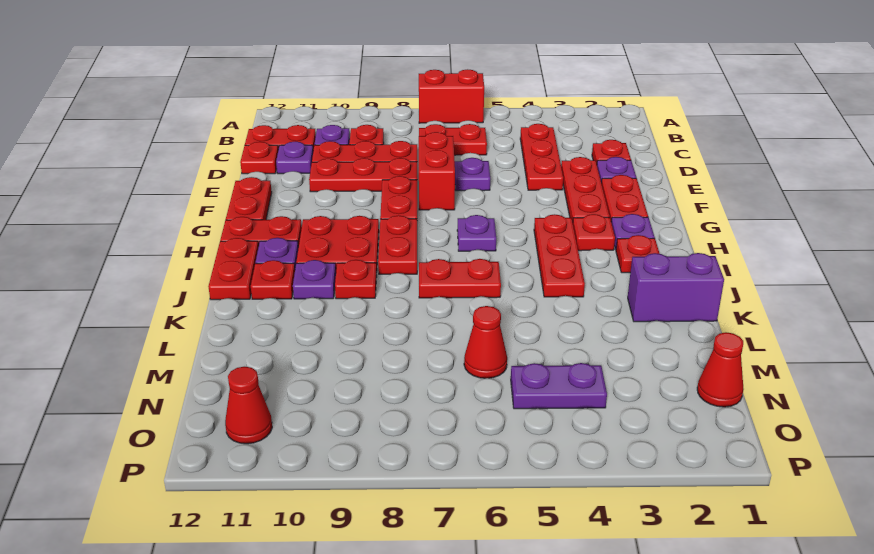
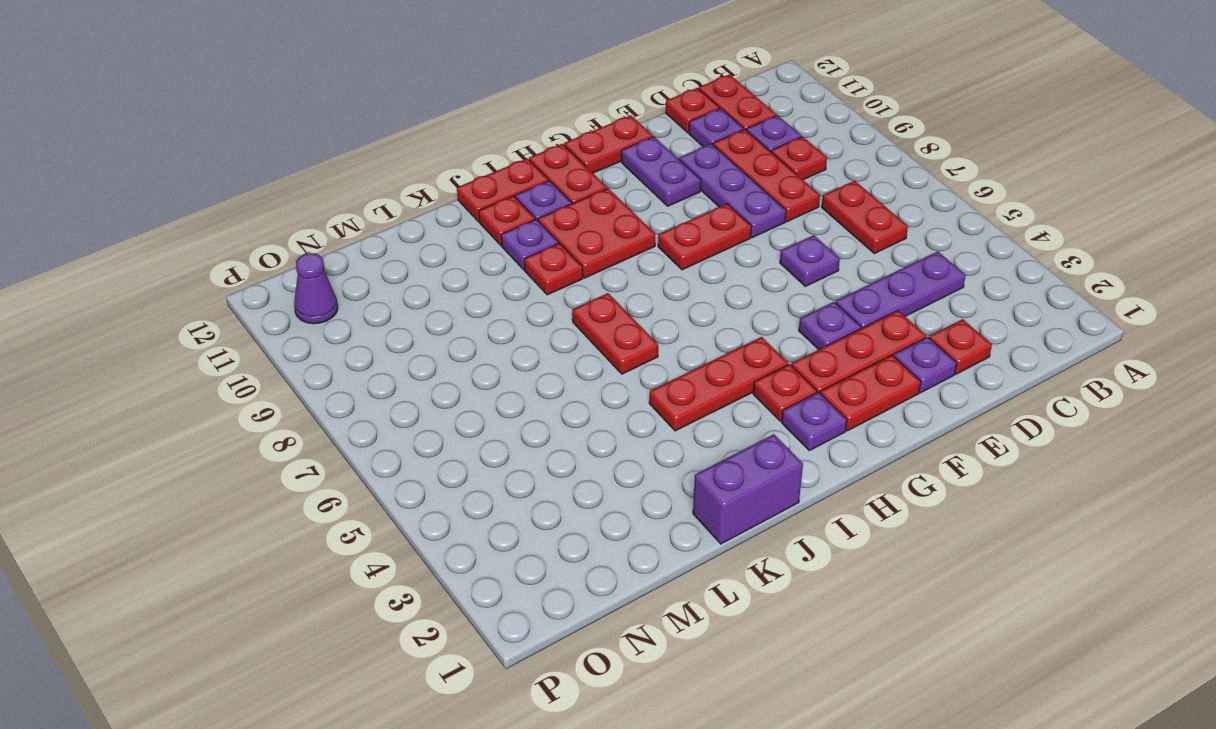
red 1x2 brick [419,69,484,123] -> none
red 1x3 plate [520,124,563,190] -> purple 1x3 plate [836,251,966,328]
red 1x2 brick [419,132,455,210] -> none
red 1x3 plate [309,158,417,192] -> purple 1x3 plate [679,144,786,238]
purple 1x1 plate [457,215,496,251] -> purple 1x1 plate moved to [799,302,861,350]
red 1x2 plate [378,216,417,274] -> none
red 1x1 plate [616,235,660,273] -> none
purple 1x2 brick [628,253,724,322] -> purple 1x2 brick turned to [693,434,803,544]
red 1x1 cone [464,306,507,378] -> none
red 1x1 cone [697,332,744,407] -> none
purple 1x2 plate [511,363,607,409] -> purple 1x2 plate moved to [621,137,701,206]
red 1x1 cone [225,367,272,444] -> purple 1x1 cone [294,253,338,324]

